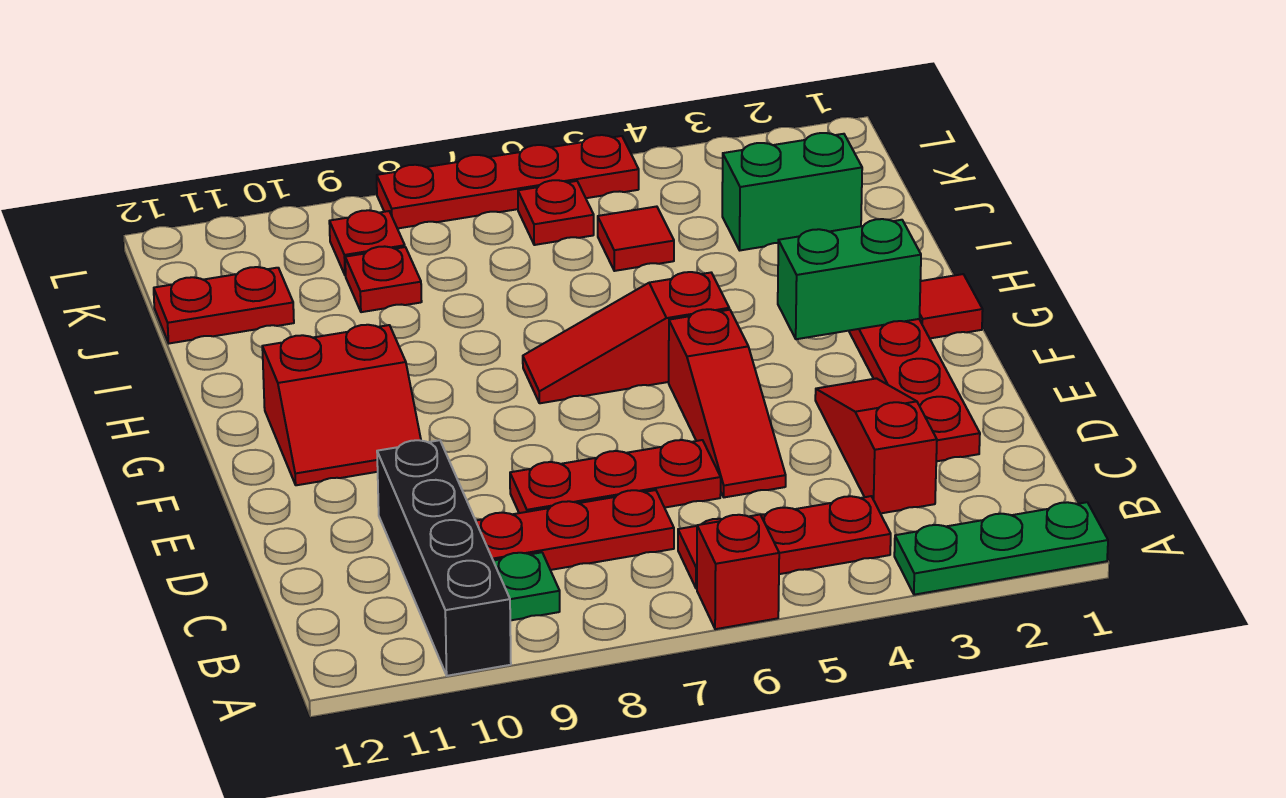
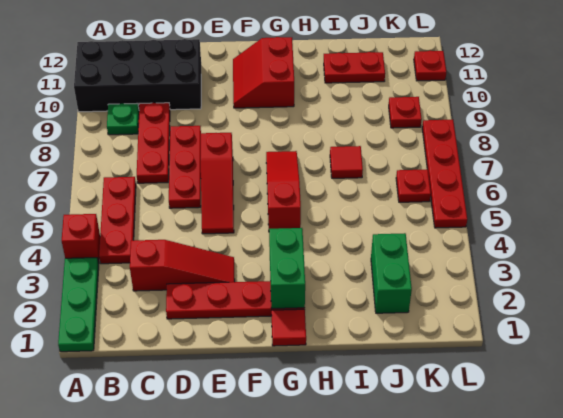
red 1x1 brick [697,515,779,629] -> red 1x1 brick moved to [62,214,100,263]
black 1x4 brick [377,440,511,676] -> black 2x4 brick [74,39,201,112]
red 1x3 slope [669,309,786,497] -> red 1x3 slope turned to [201,133,234,234]
red 1x1 tile [598,206,674,271] -> red 1x1 tile moved to [330,146,363,178]
red 1x1 plate [345,246,422,312] -> red 1x1 plate moved to [414,51,446,81]
red 1x2 plate [154,267,294,343] -> red 1x2 plate turned to [324,52,385,83]

